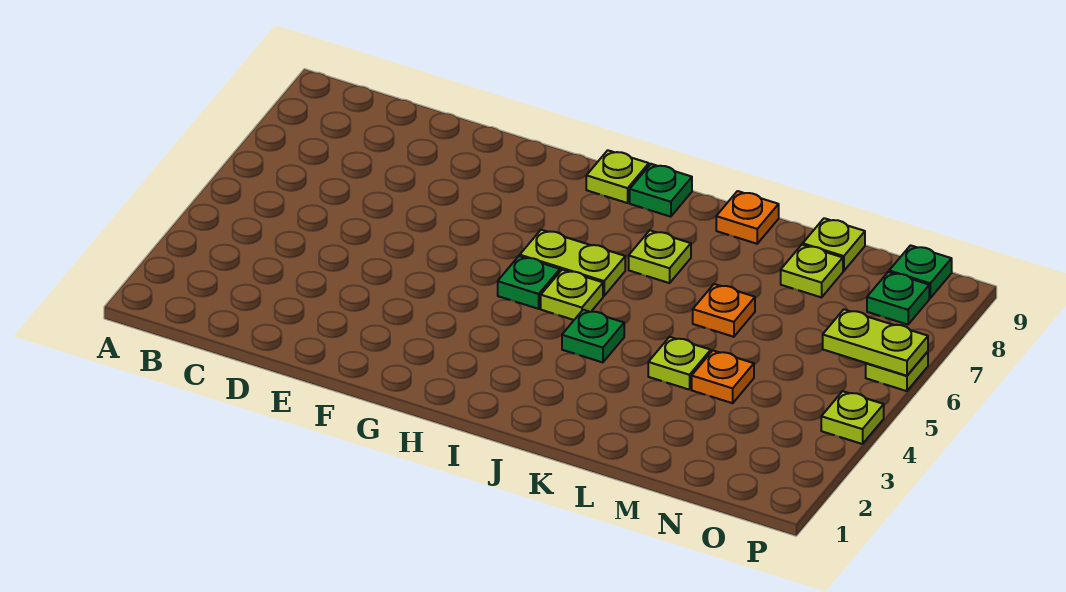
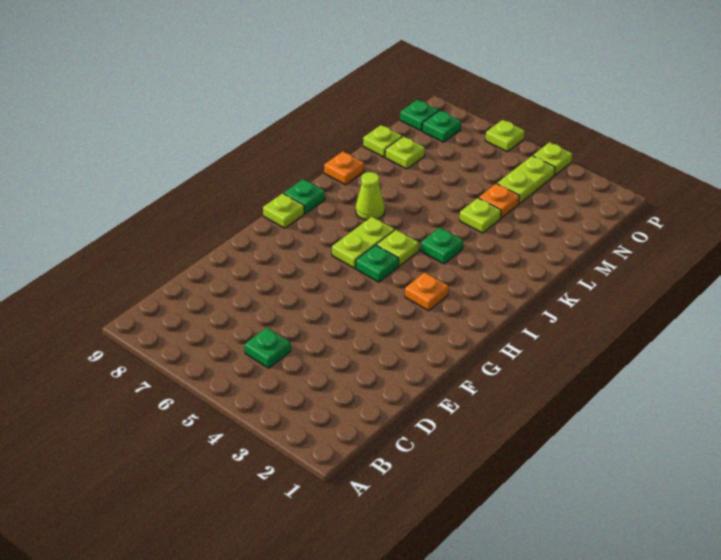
none -> green 1x1 plate [245,328,291,368]
lime 1x1 plate [629,230,691,283] -> lime 1x1 cone [356,172,385,220]
orange 1x1 plate [693,284,755,337] -> orange 1x1 plate moved to [405,272,449,311]
lime 1x2 plate [823,309,928,376] -> lime 1x2 plate moved to [497,156,555,203]

